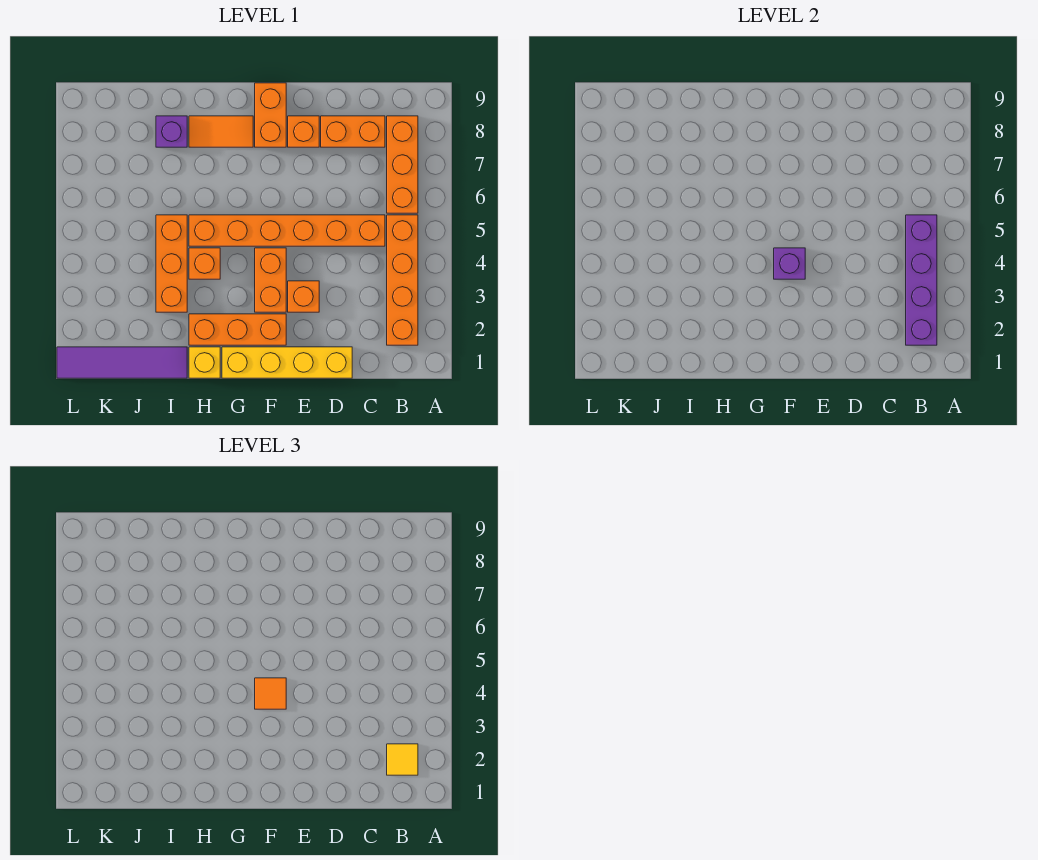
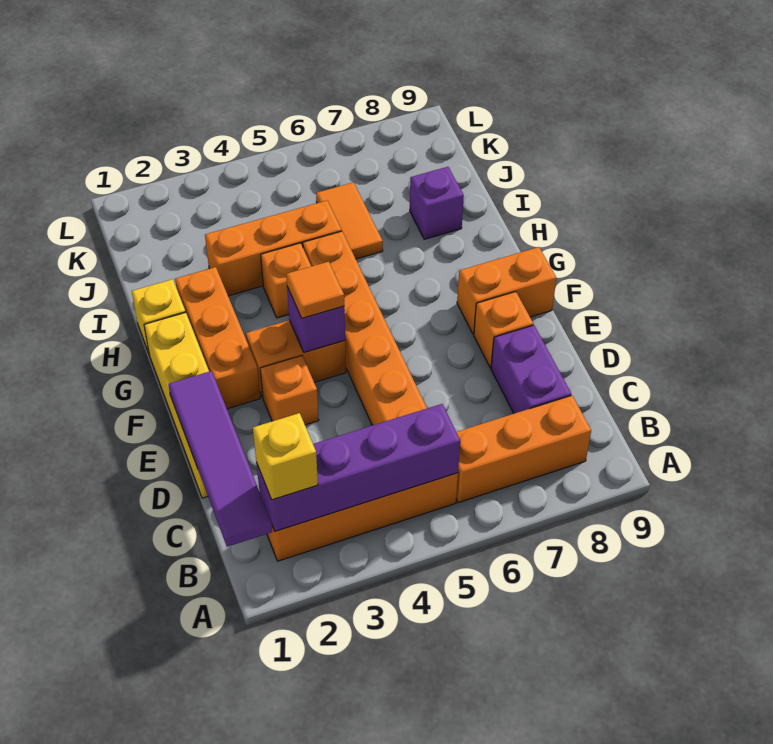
yellow 1x1 tile [387,744,418,775] -> yellow 1x1 brick [253,413,318,500]
orange 1x2 brick [321,116,385,147] -> purple 1x2 brick [491,325,571,413]
orange 1x2 tile [189,116,253,147] -> orange 1x2 tile moved to [316,182,383,259]
purple 1x4 tile [57,347,187,378] -> purple 1x4 tile moved to [168,371,272,547]

